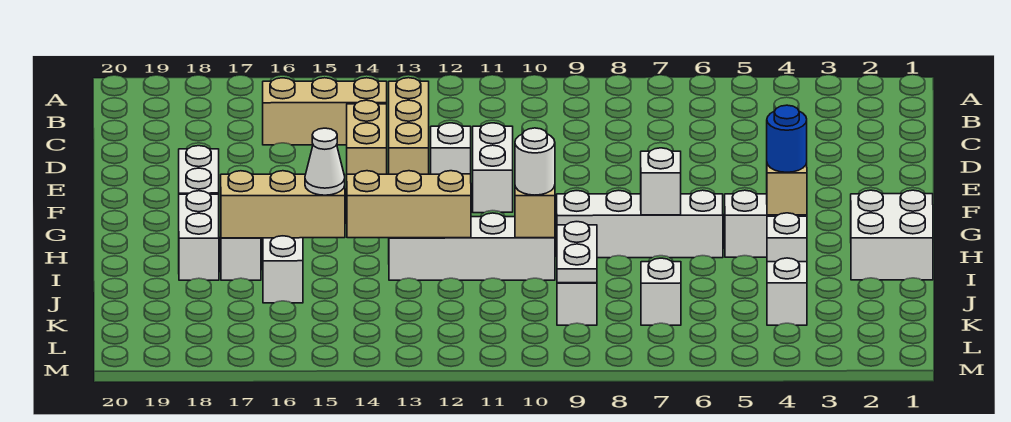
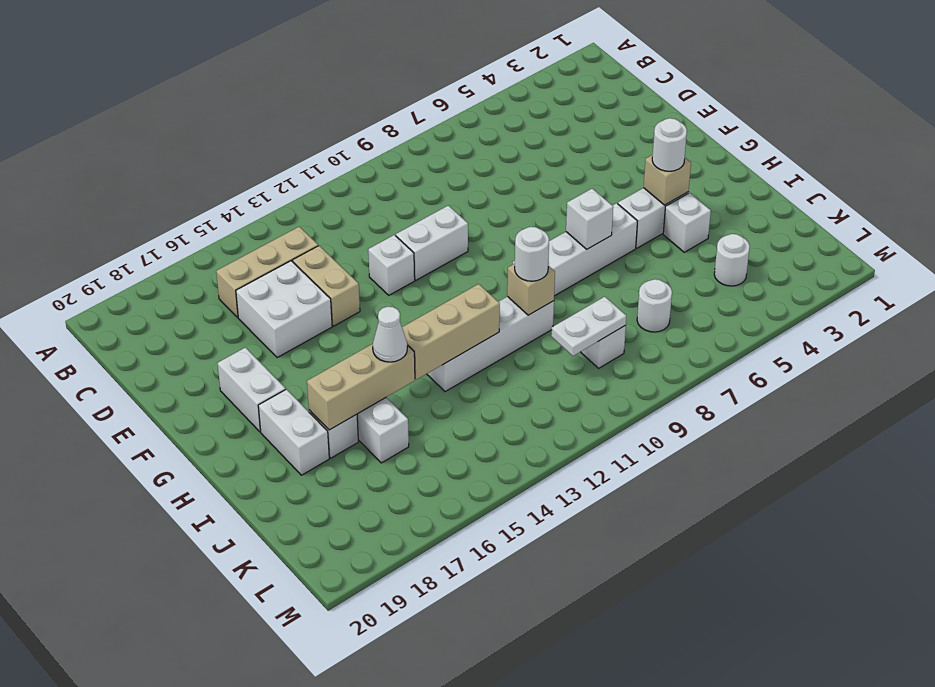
tan 1x3 brick [389,78,429,174] -> none
white 1x2 brick [473,123,513,213] -> white 1x2 brick turned to [396,206,468,280]
white 2x2 brick [851,190,933,280] -> white 2x2 brick moved to [236,261,332,358]
blue 1x1 round brick [767,105,807,172] -> white 1x1 round brick [652,118,687,171]
white 1x2 plate [557,222,597,283] -> white 1x2 plate turned to [551,297,626,356]
white 1x1 brick [767,258,807,325] -> white 1x1 round brick [714,234,750,286]
white 1x1 brick [641,258,681,325] -> white 1x1 round brick [637,279,672,332]

